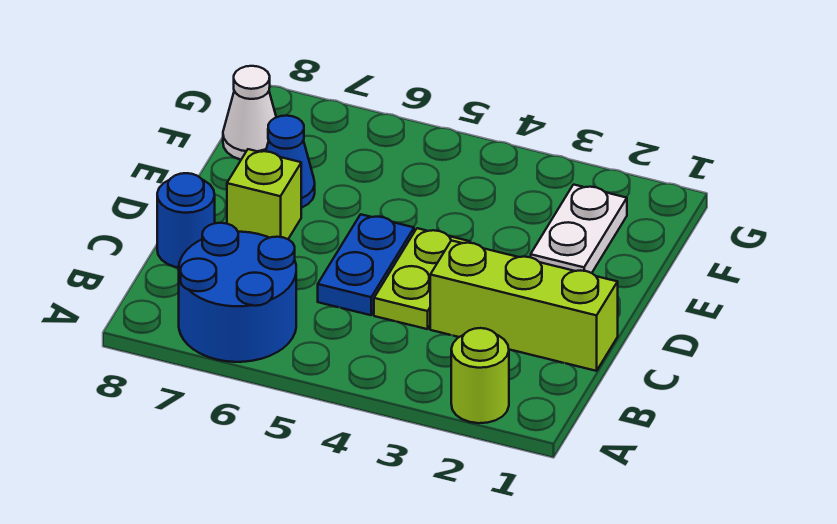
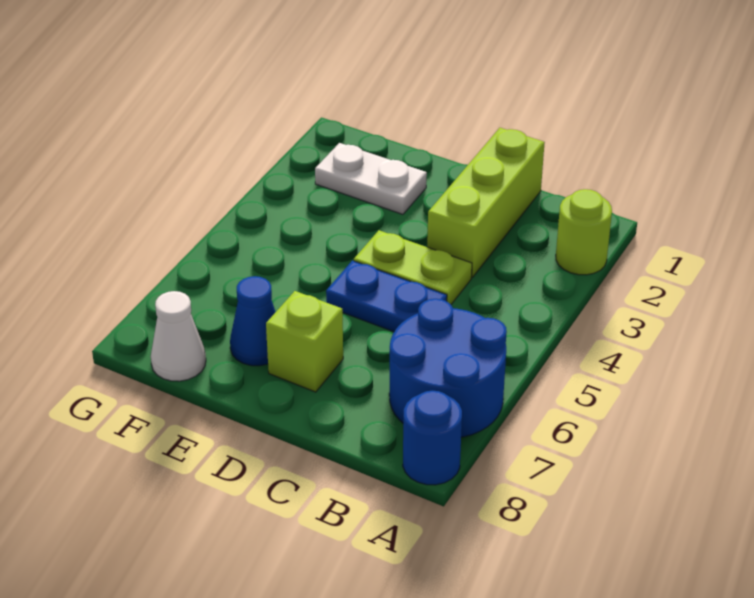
blue 1x1 round brick [157,173,215,268] -> blue 1x1 round brick moved to [403,390,462,485]

